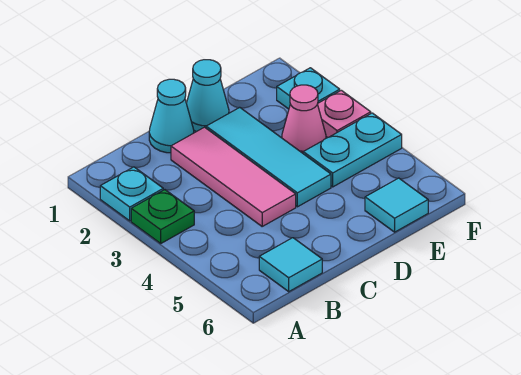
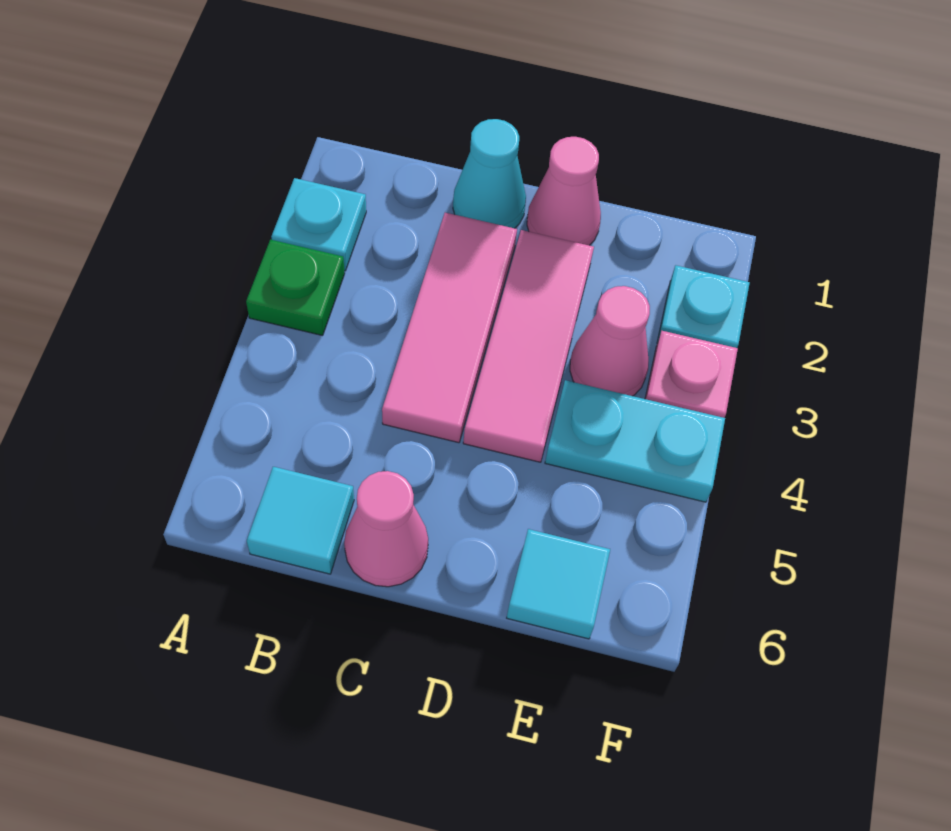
none -> pink 1x1 cone [344,471,428,587]
cyan 1x1 cone [186,60,229,131] -> pink 1x1 cone [527,137,601,245]
cyan 1x3 tile [206,107,331,207] -> pink 1x3 tile [463,230,594,462]

